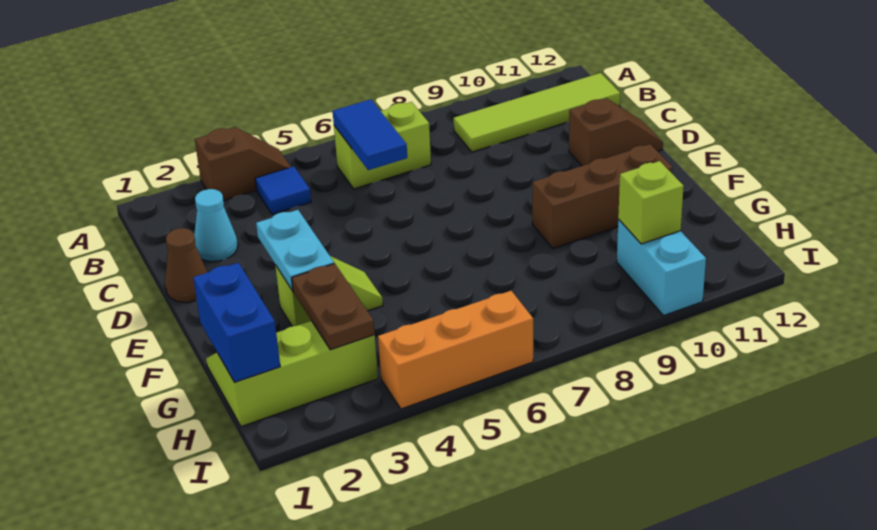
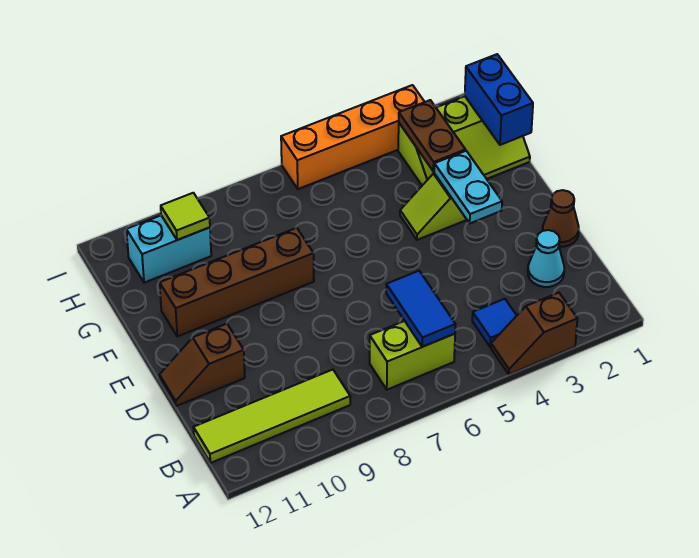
brown 1x3 brick [532,144,672,249] -> brown 1x4 brick [160,228,314,337]
cyan 1x2 brick [617,220,706,316] -> cyan 1x2 brick turned to [126,216,211,283]
lime 1x1 brick [618,161,684,244] -> lime 1x1 tile [161,193,210,240]
orange 1x3 brick [378,291,533,409] -> orange 1x4 brick [281,85,424,189]

